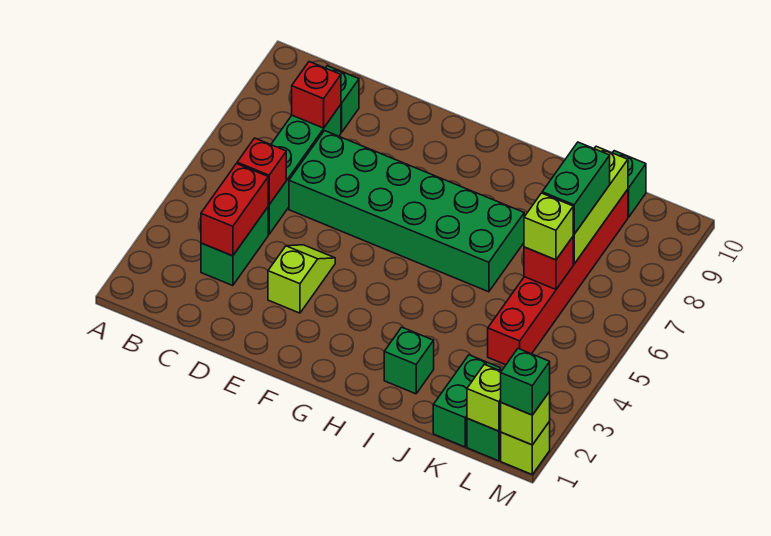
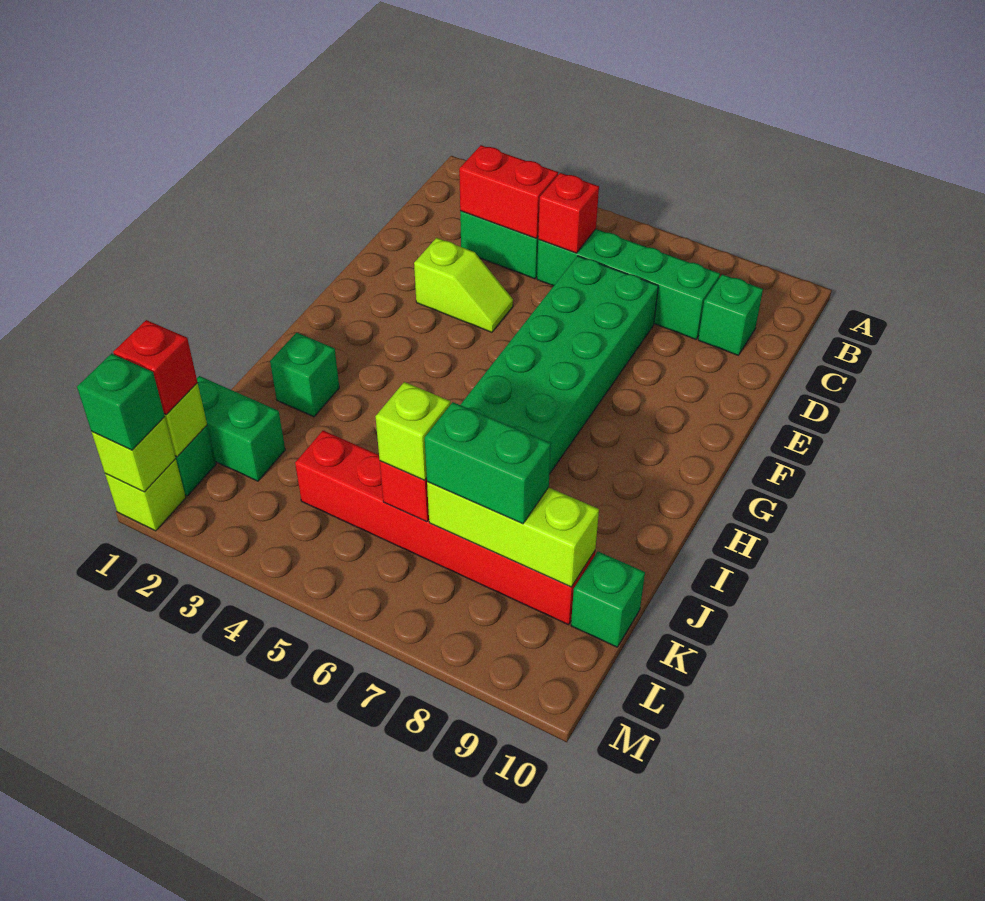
red 1x1 brick [292,62,341,128] -> red 1x1 brick moved to [113,320,198,415]

